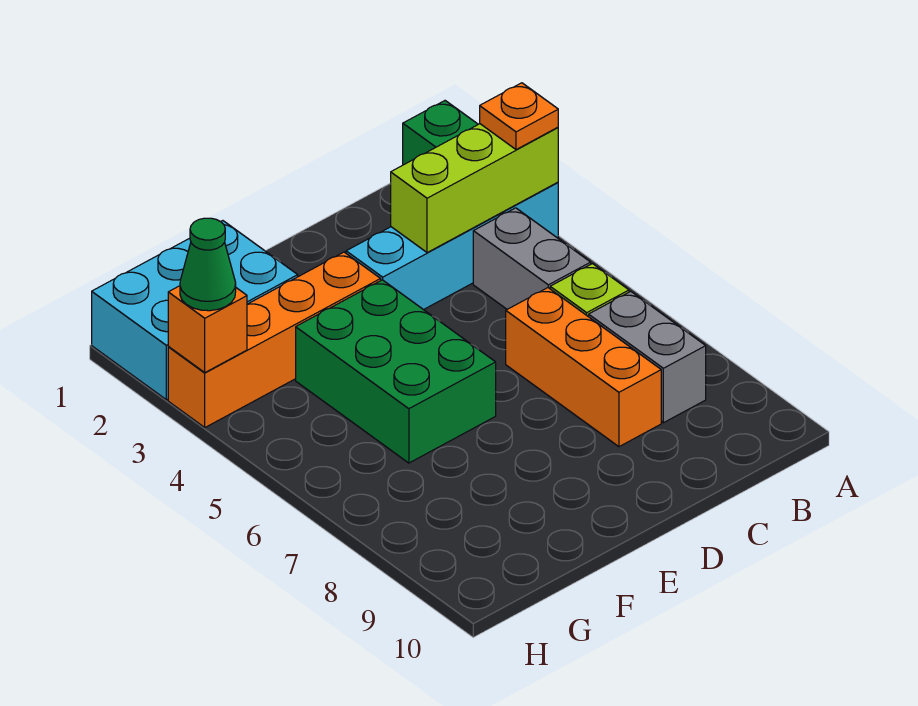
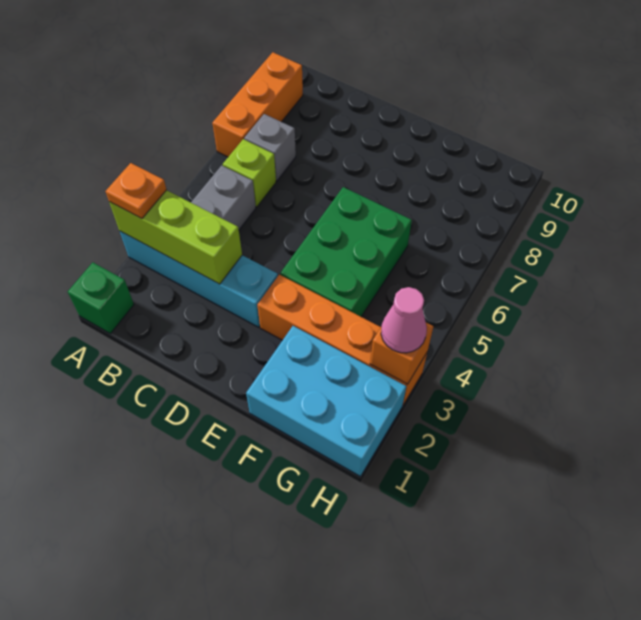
grey 1x2 brick [589,291,706,423] -> grey 1x1 brick [244,114,296,181]
orange 1x3 brick [506,288,661,447] -> orange 1x3 brick moved to [212,52,303,157]
green 1x1 cone [180,218,236,311] -> pink 1x1 cone [381,287,427,353]

